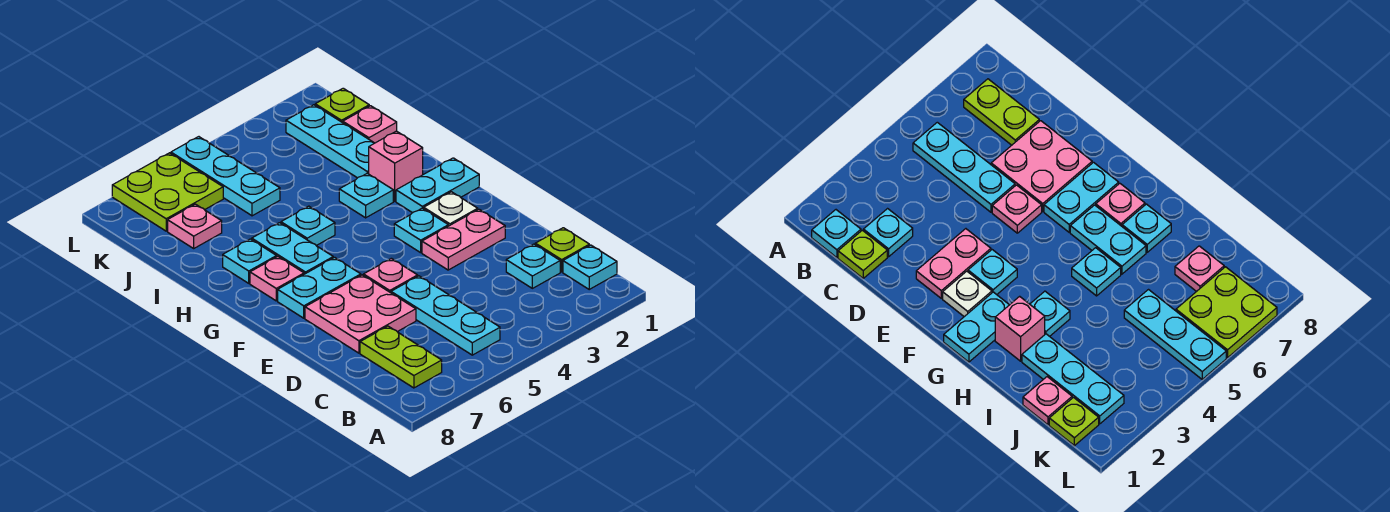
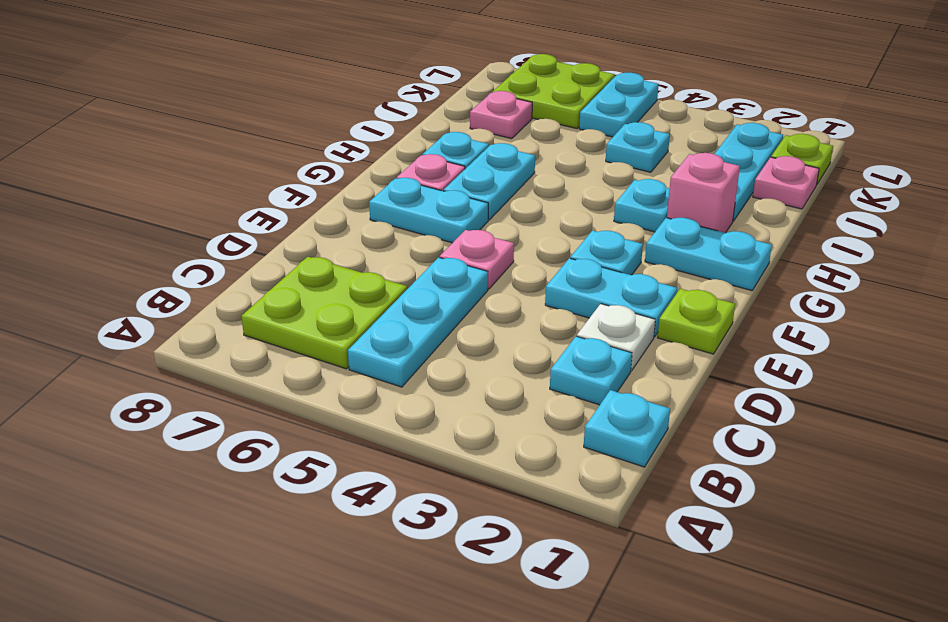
lime 1x2 plate [360,326,442,388] -> lime 2x2 plate [242,257,407,369]
lime 1x1 plate [535,228,589,272] -> lime 1x1 plate moved to [658,289,735,354]
pink 2x2 plate [305,275,416,353] -> none
pink 1x2 plate [422,209,505,270] -> cyan 1x2 plate [545,258,677,337]
white 1x1 plate [424,192,478,226] -> white 1x1 plate moved to [577,304,655,371]
cyan 1x1 plate [281,206,335,246] -> cyan 1x1 plate moved to [606,122,670,172]
cyan 1x3 plate [171,137,280,216] -> cyan 1x2 plate [579,73,659,137]

